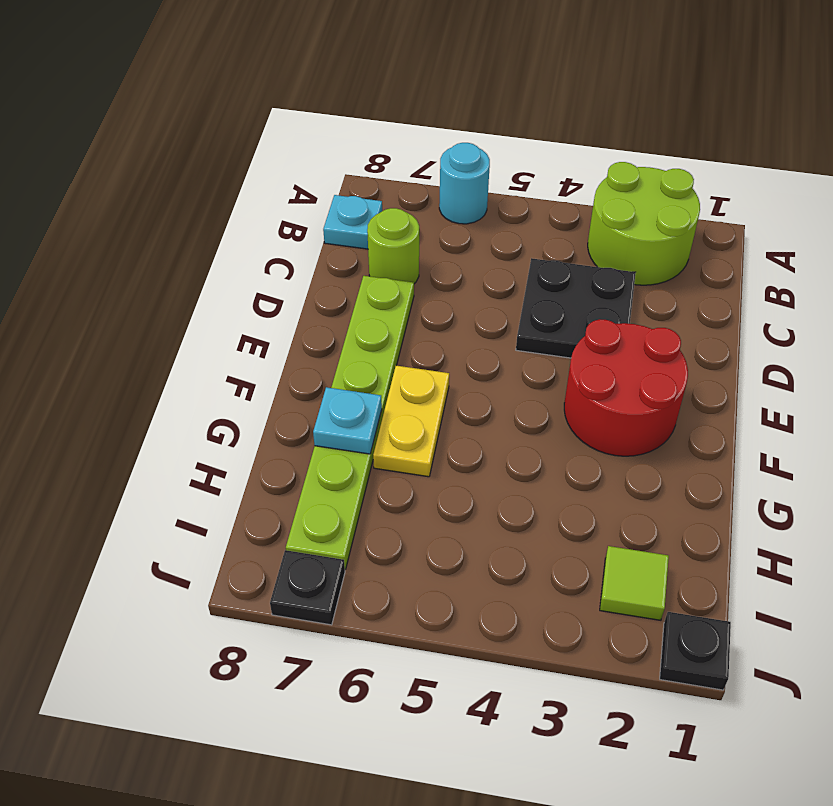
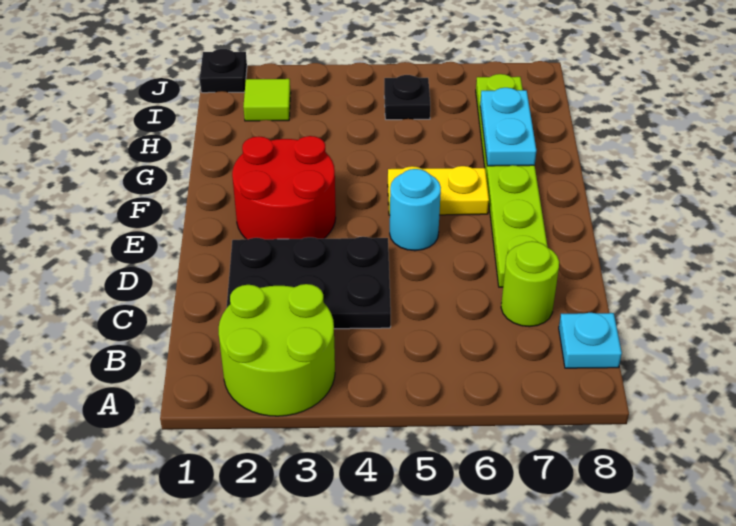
cyan 1x1 round brick [439,143,490,224] -> cyan 1x1 round brick moved to [390,169,441,251]
black 2x2 plate [516,258,636,358] -> black 2x3 plate [227,237,391,329]
yellow 1x2 plate [373,366,449,477] -> yellow 1x2 plate turned to [388,166,489,215]
cyan 1x1 plate [313,387,382,454] -> cyan 1x2 plate [480,88,536,166]
black 1x1 plate [270,550,345,625] -> black 1x1 plate moved to [384,75,430,120]

